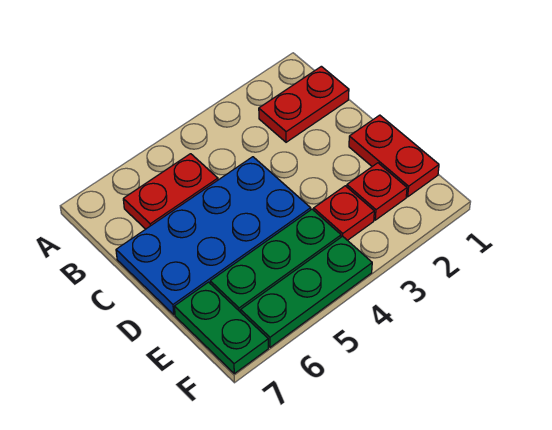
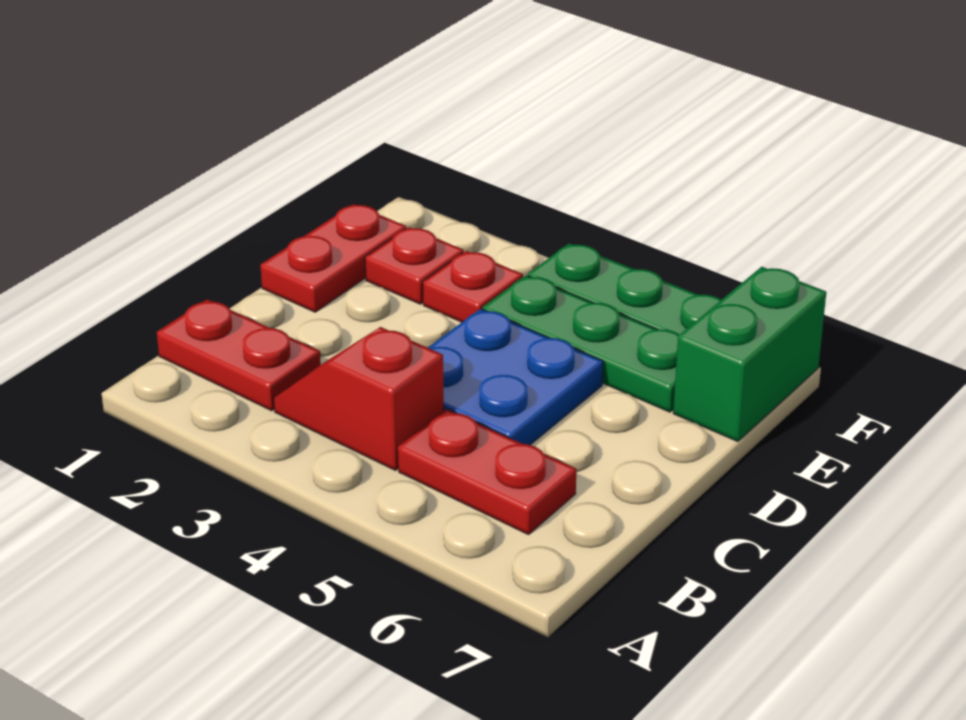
none -> red 1x2 slope [274,327,444,470]
blue 2x4 plate [116,157,311,315] -> blue 2x2 plate [428,309,603,445]
green 1x2 plate [174,282,268,374] -> green 1x2 brick [673,267,826,442]

